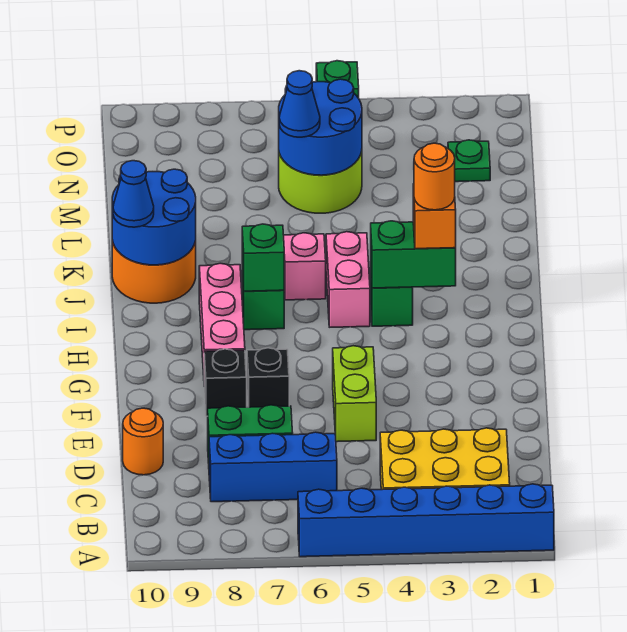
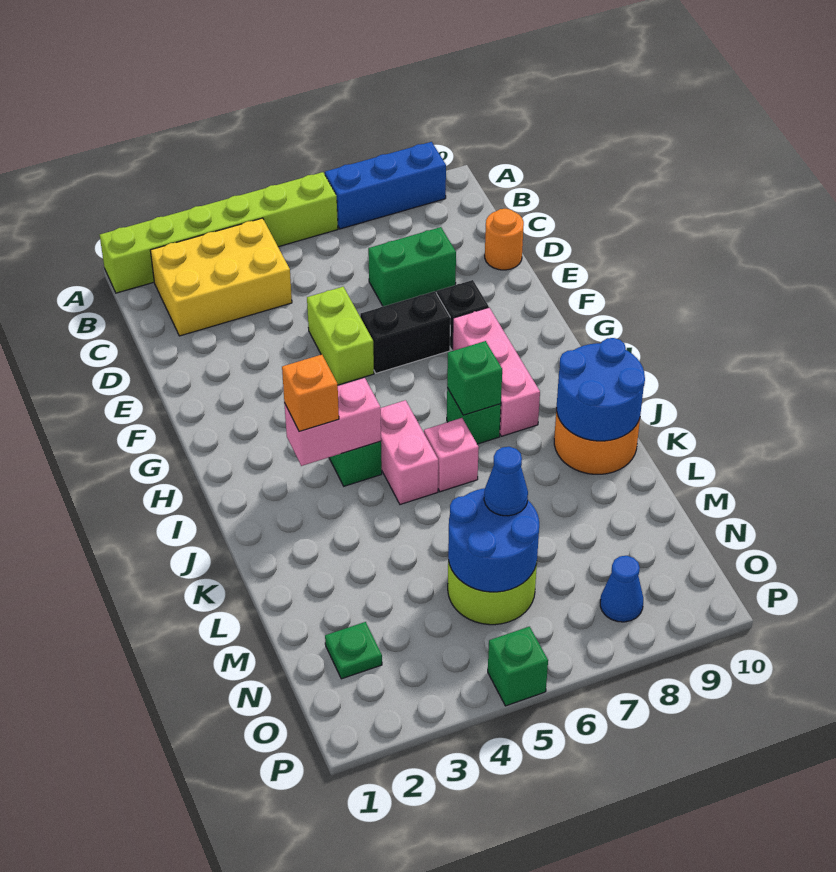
blue 1x6 brick [298,484,554,557] -> lime 1x6 brick [100,172,338,293]
blue 1x3 brick [209,432,337,502] -> blue 1x3 brick moved to [325,142,446,229]
black 1x1 brick [247,348,289,407] -> black 1x2 brick [360,291,450,373]
green 1x2 brick [371,221,456,288] -> pink 1x2 brick [284,378,381,466]
orange 1x1 round brick [414,143,455,210] -> none
blue 1x1 cone [113,161,154,227] -> blue 1x1 cone moved to [600,556,643,622]

